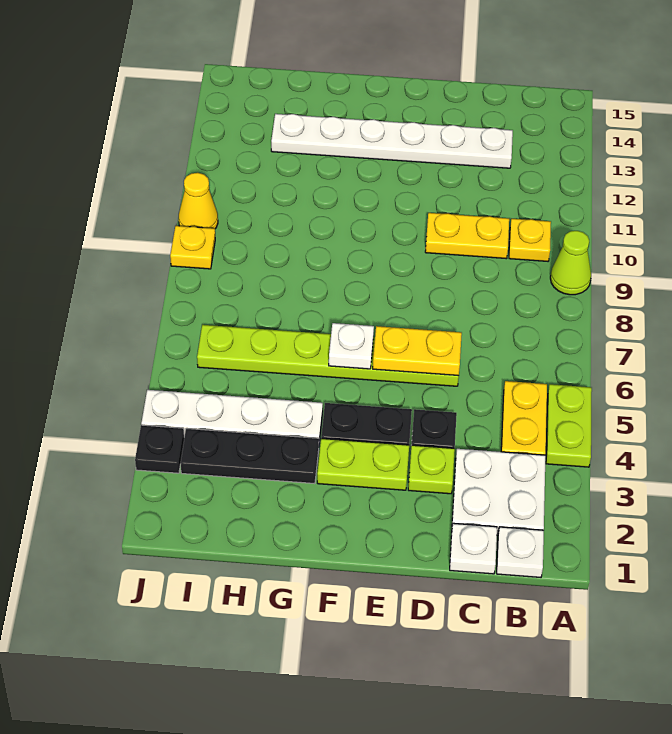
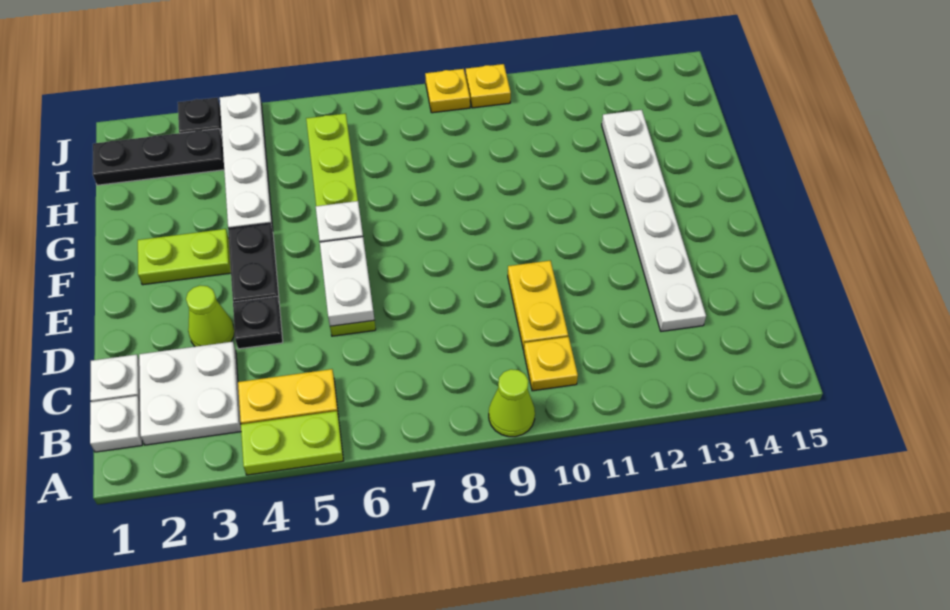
lime 1x1 plate [408,445,455,494] -> lime 1x1 cone [186,285,235,347]
yellow 1x2 plate [373,326,462,376] -> white 1x2 plate [320,237,374,326]
lime 1x2 plate [317,439,409,490] -> lime 1x2 plate turned to [138,229,231,285]
black 1x3 plate [181,428,319,484] -> black 1x3 plate turned to [93,129,224,185]
yellow 1x1 cone [179,173,218,229] -> yellow 1x1 plate [466,64,511,108]

